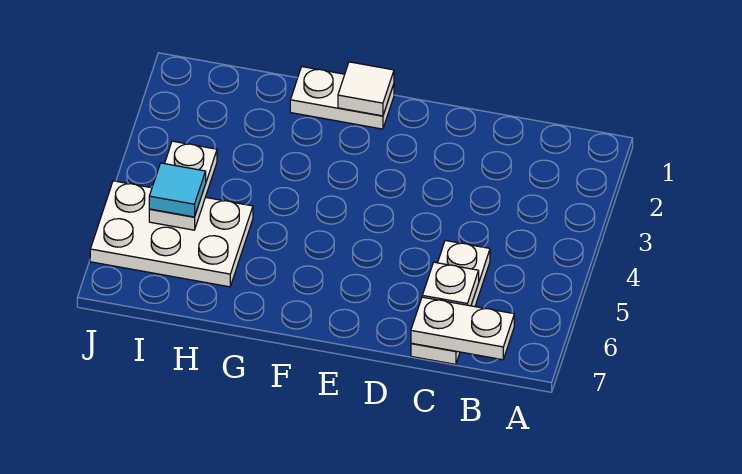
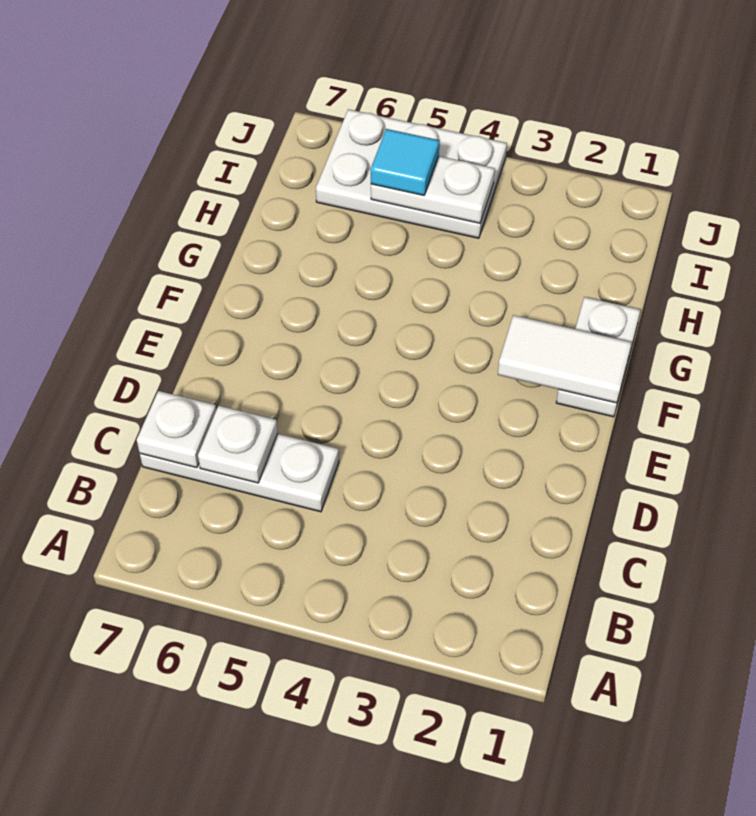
white 1x2 plate [411,297,514,360] -> white 1x1 plate [137,391,216,468]
white 1x1 tile [338,62,394,116] -> white 1x2 tile [498,315,632,403]
white 2x3 plate [90,181,253,287] -> white 2x3 plate turned to [316,109,507,238]

